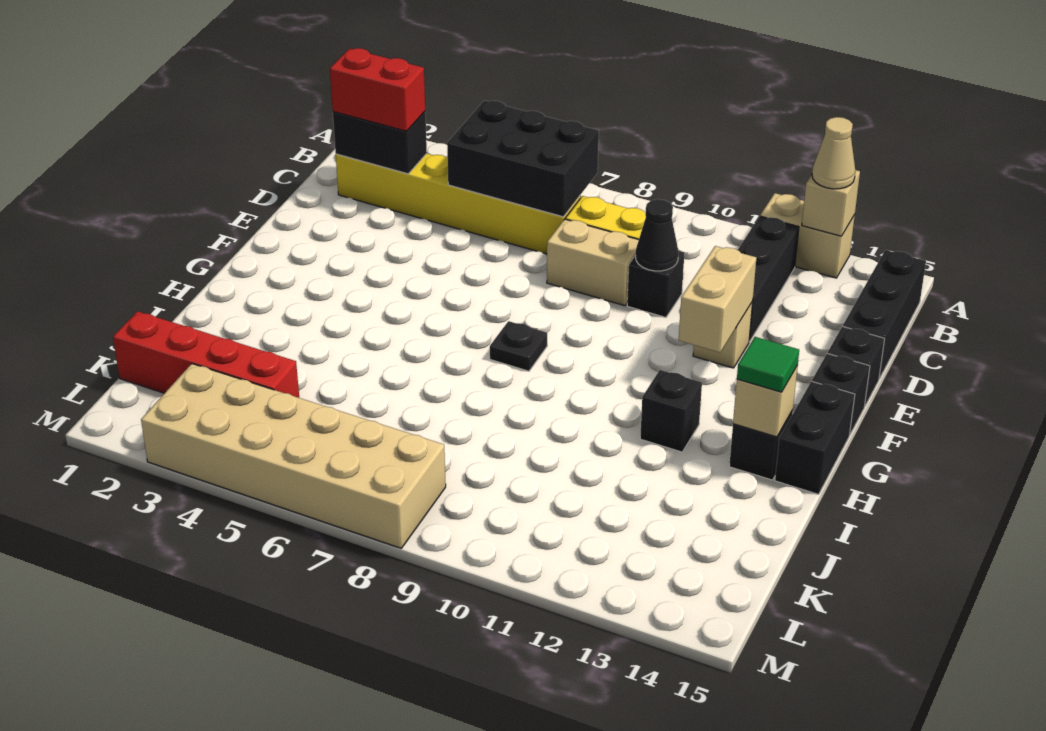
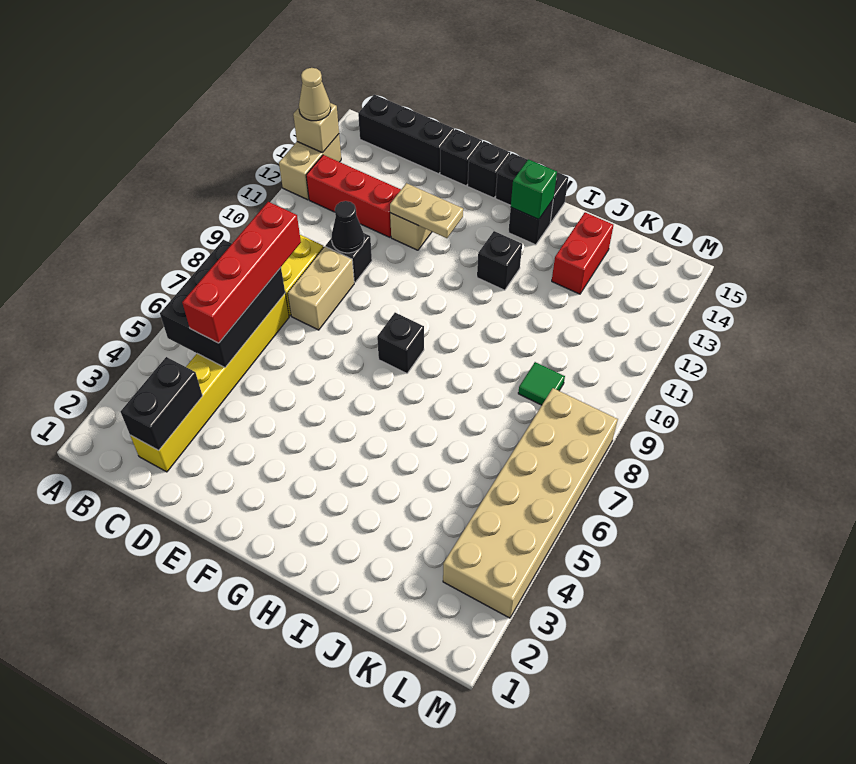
black 1x3 brick [738,216,799,342] -> red 1x3 brick [306,155,401,237]
red 1x2 brick [330,48,425,131] -> red 1x2 brick moved to [552,212,613,294]
tan 1x2 brick [679,246,757,352] -> tan 1x2 plate [390,183,463,238]
black 1x1 plate [490,321,547,371] -> black 1x1 brick [377,313,424,373]
tan 1x1 brick [733,365,798,437] -> green 1x1 brick [511,159,557,219]
green 1x1 tile [737,337,799,392] -> green 1x1 tile moved to [518,362,565,405]
red 1x4 brick [113,311,299,398] -> red 1x4 brick moved to [182,202,301,343]

